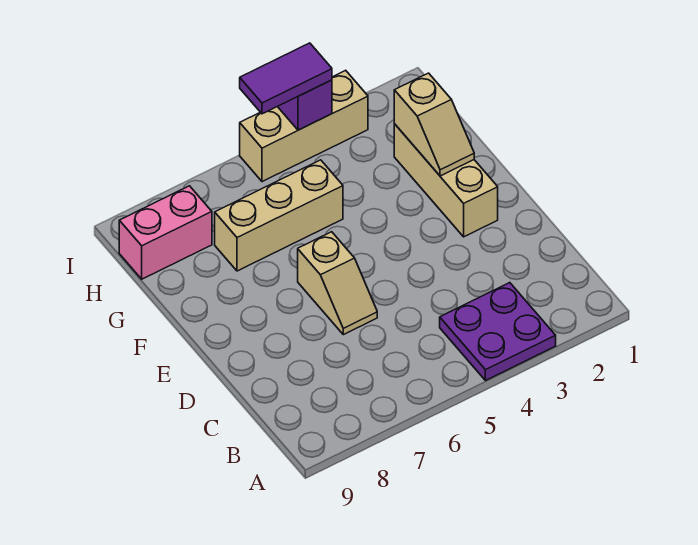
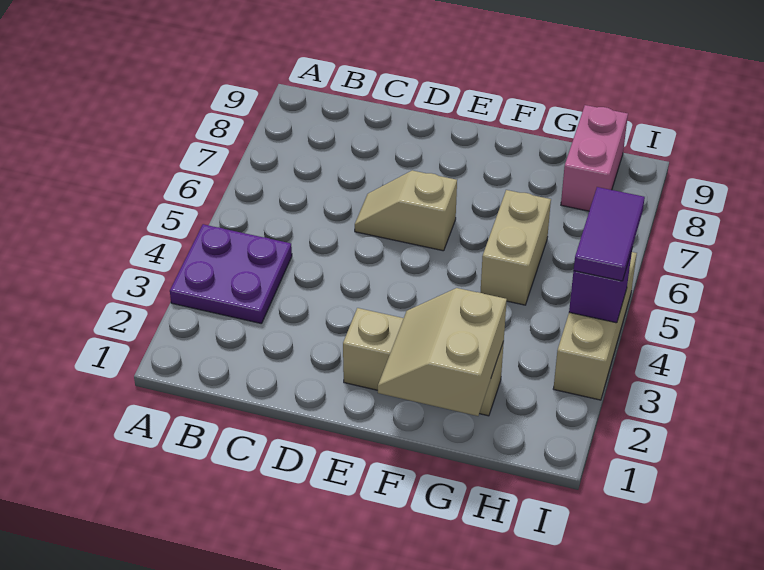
tan 1x2 slope [394,73,474,176] -> tan 2x2 slope [378,288,507,416]
tan 1x3 brick [215,160,343,271] -> tan 1x2 brick [480,190,551,305]

